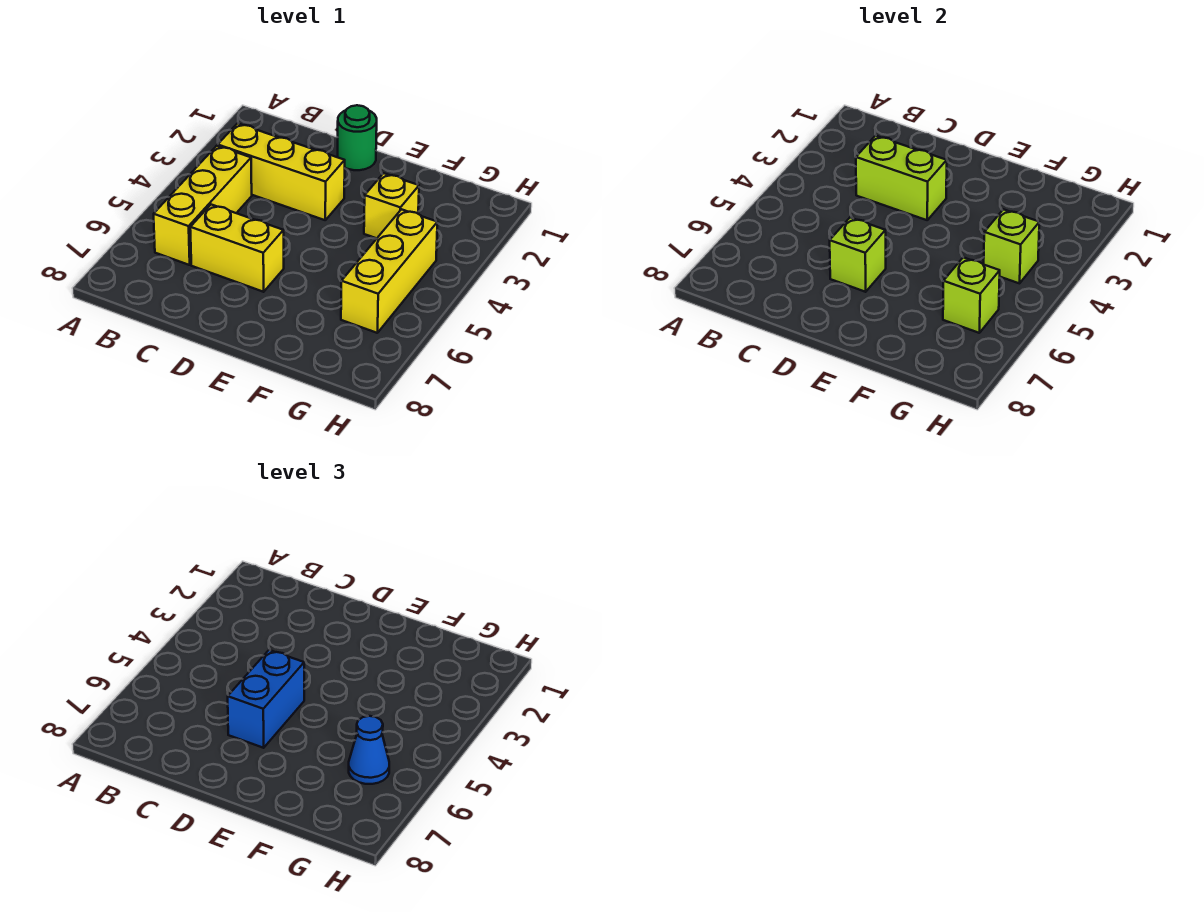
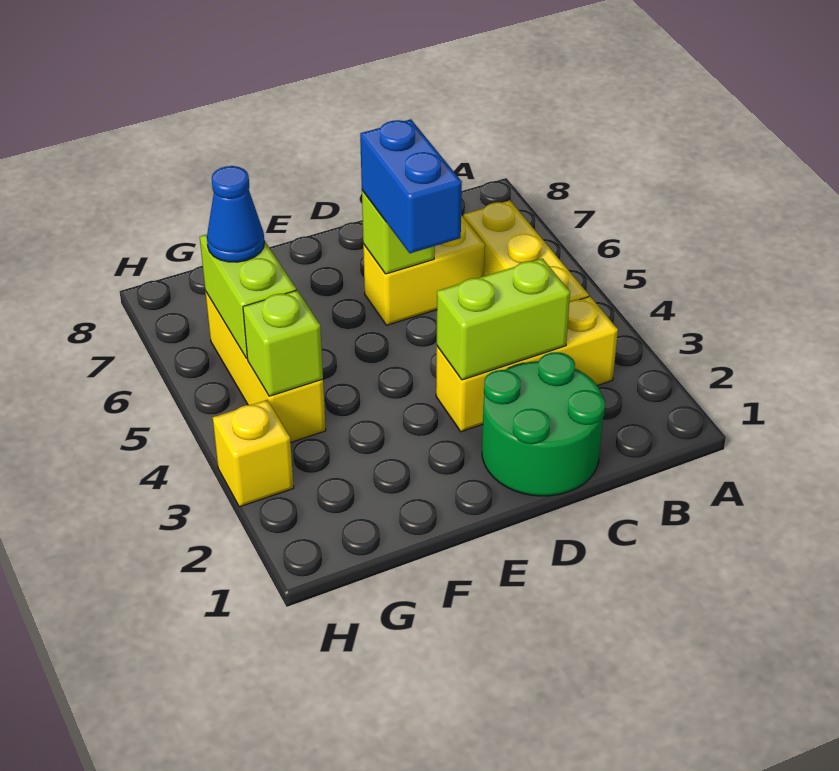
green 1x1 round brick [337,105,377,170] -> green 2x2 round brick [482,352,605,496]
yellow 1x1 brick [364,173,419,238] -> yellow 1x1 brick moved to [213,400,294,507]
lime 1x1 brick [943,257,1000,333] -> lime 1x2 brick [200,234,296,358]

